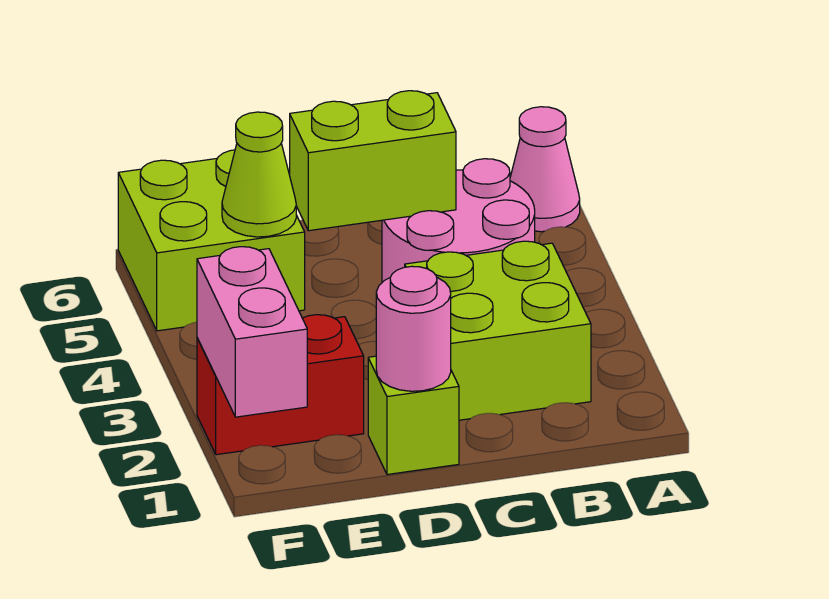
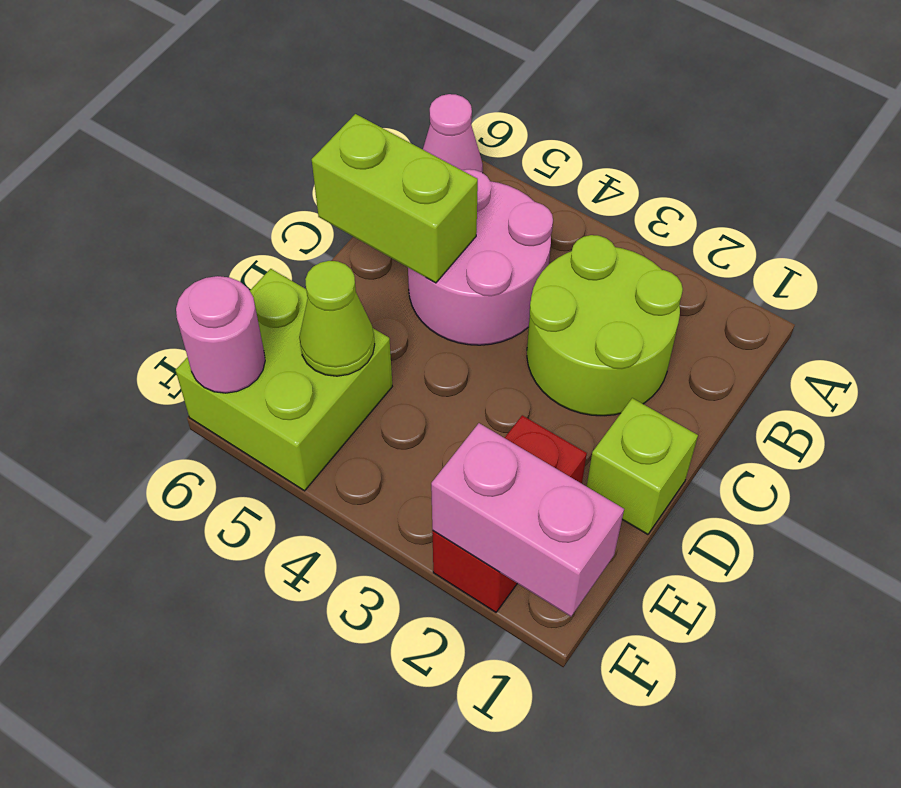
lime 2x2 brick [405,241,591,420] -> lime 2x2 round brick [527,235,683,416]
lime 1x2 brick [290,91,456,231] -> lime 1x2 brick turned to [312,114,478,283]
pink 1x1 round brick [376,266,451,391] -> pink 1x1 round brick moved to [176,276,265,393]

